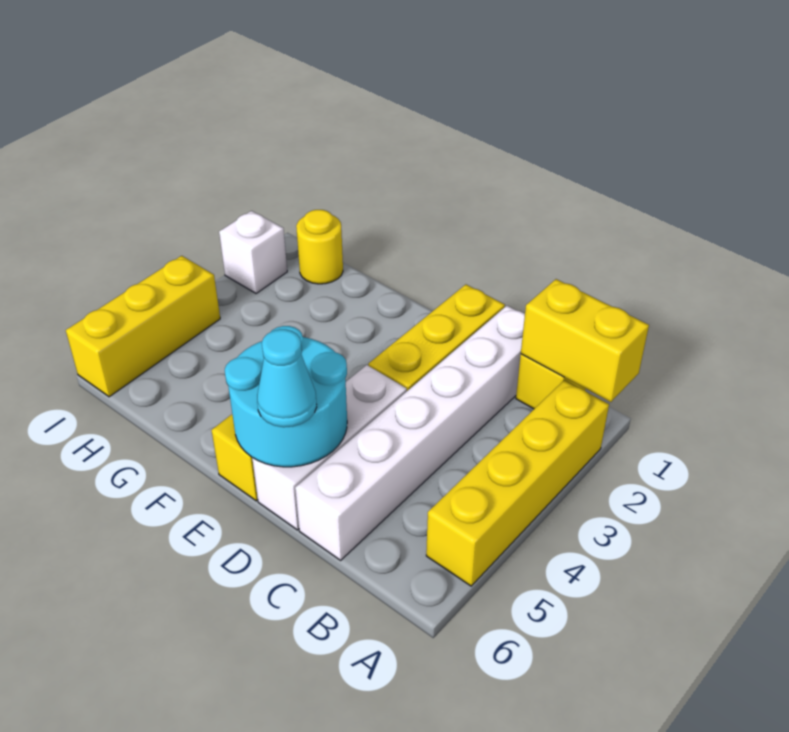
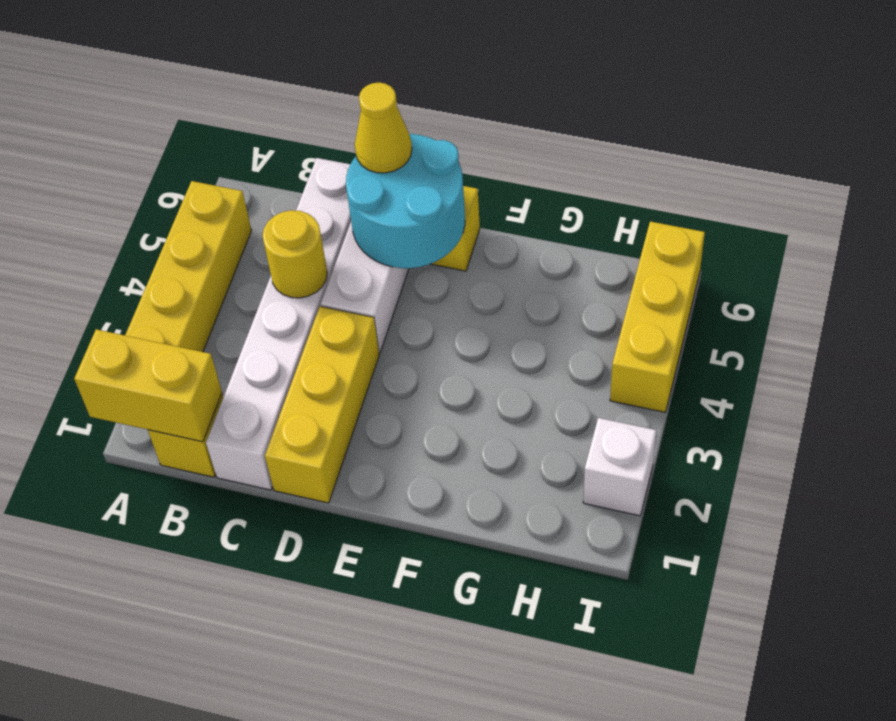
cyan 1x1 cone [257,329,317,427] -> yellow 1x1 cone [355,82,412,173]
yellow 1x1 round brick [296,210,343,284] -> yellow 1x1 round brick moved to [263,210,327,298]

